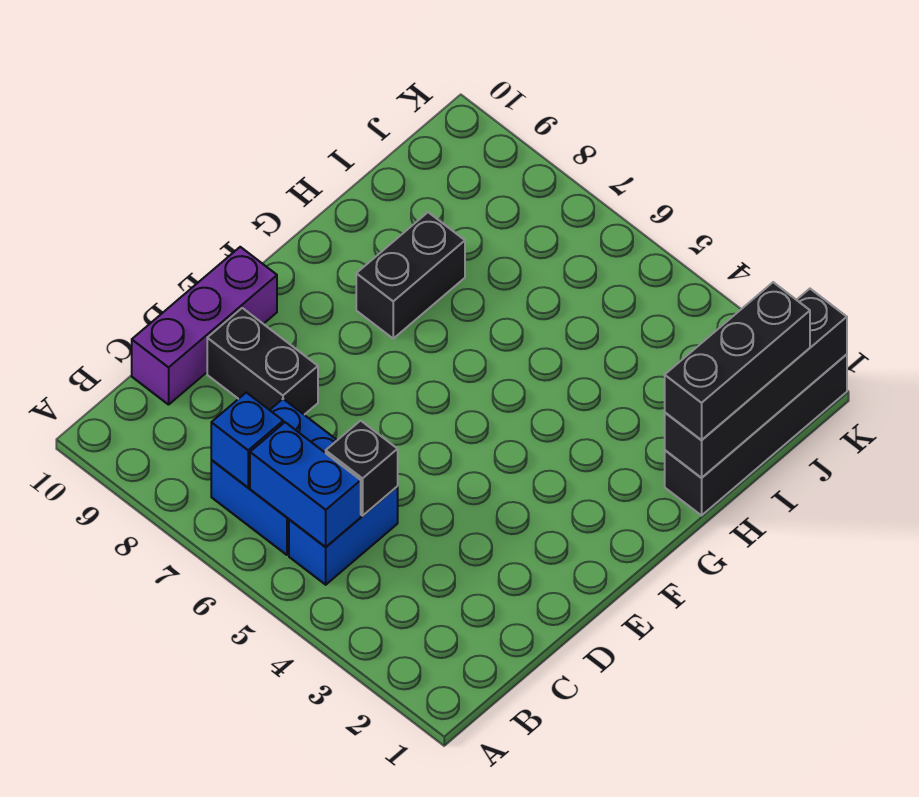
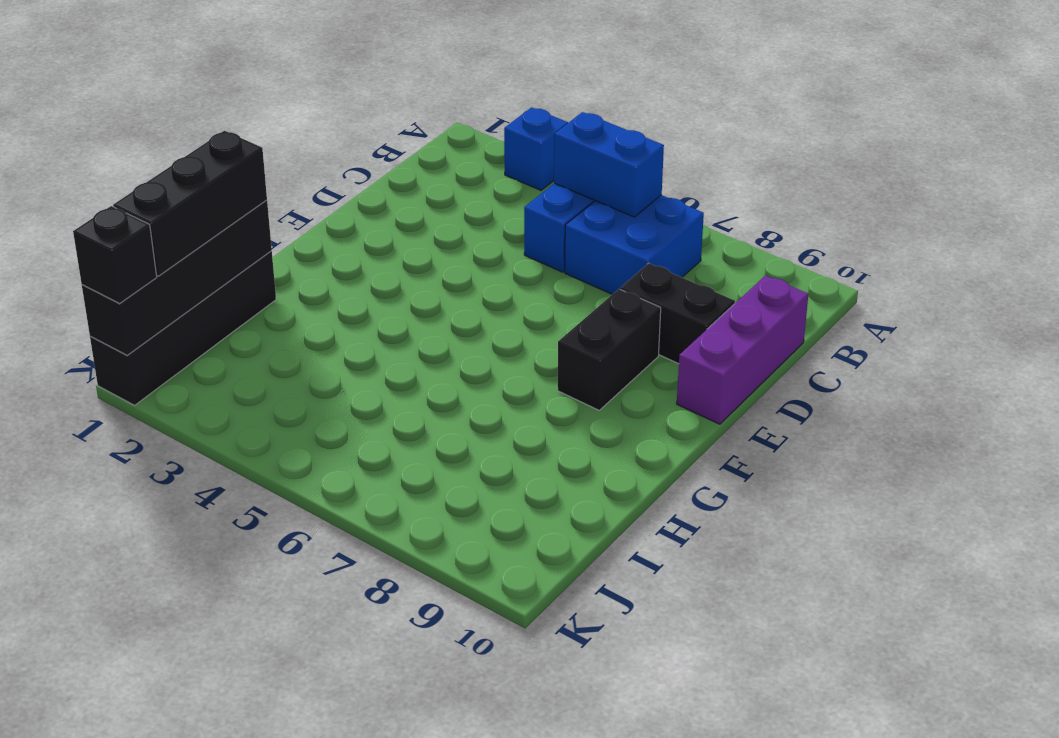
blue 1x1 brick [211,392,283,487] -> blue 1x1 brick moved to [504,107,568,190]
black 1x1 brick [326,421,398,516] -> black 1x1 brick moved to [73,206,157,304]
black 1x2 brick [356,212,465,338] -> black 1x2 brick moved to [558,289,661,410]

